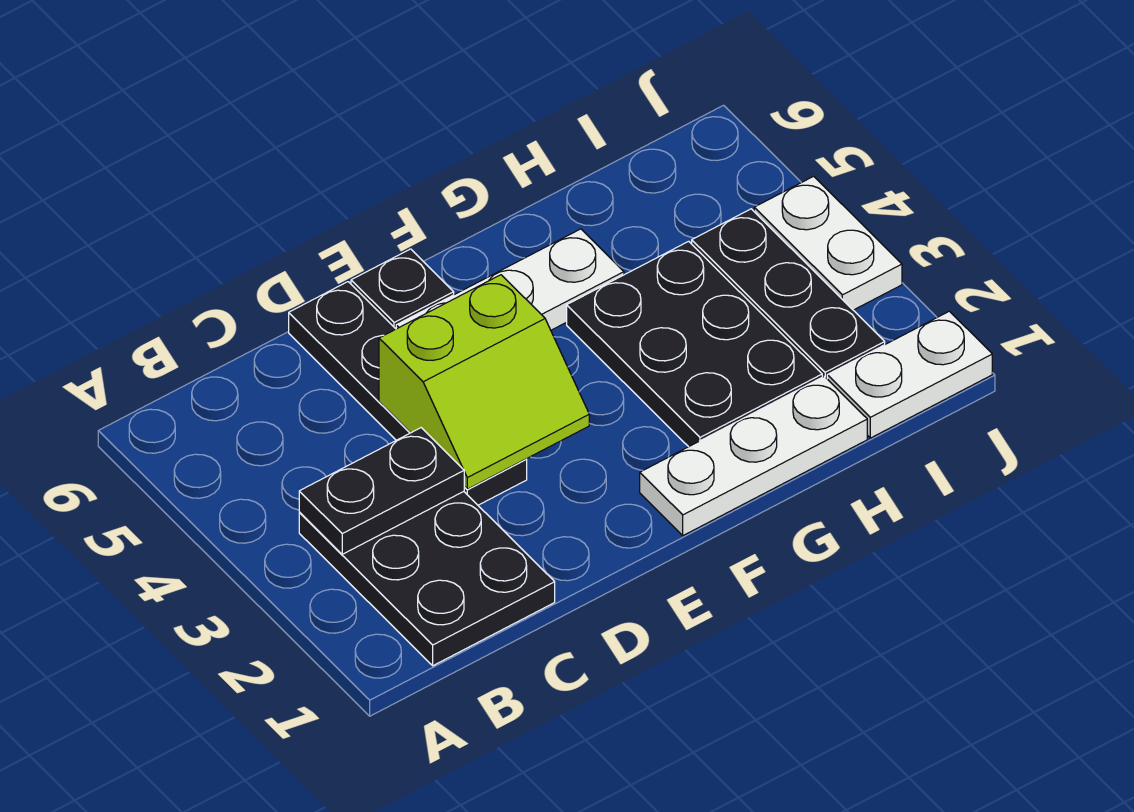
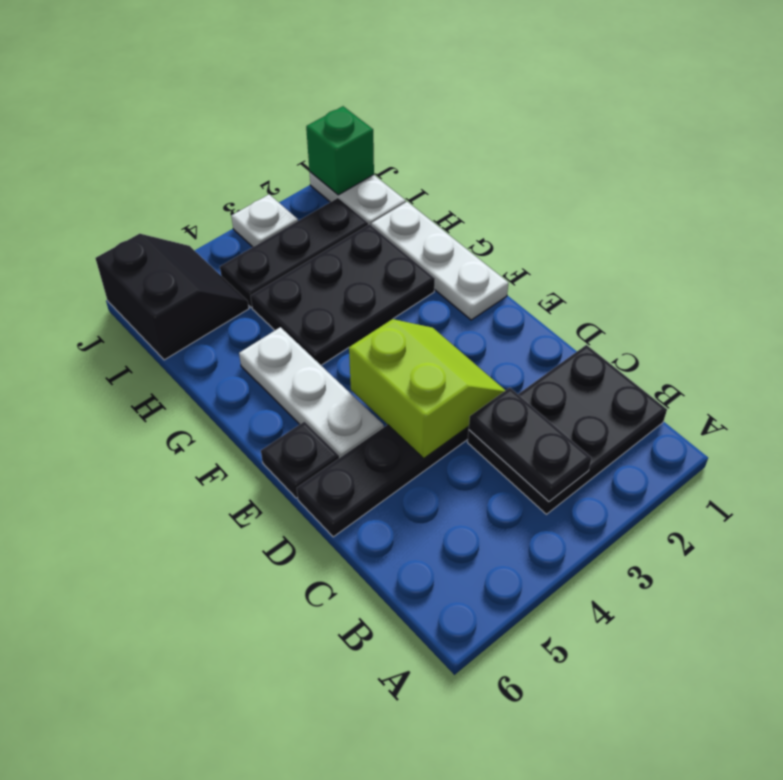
none -> black 2x2 slope [95,234,249,360]
none -> green 1x1 brick [306,106,374,195]
white 1x2 plate [754,176,902,310] -> white 1x1 plate [231,194,298,247]

